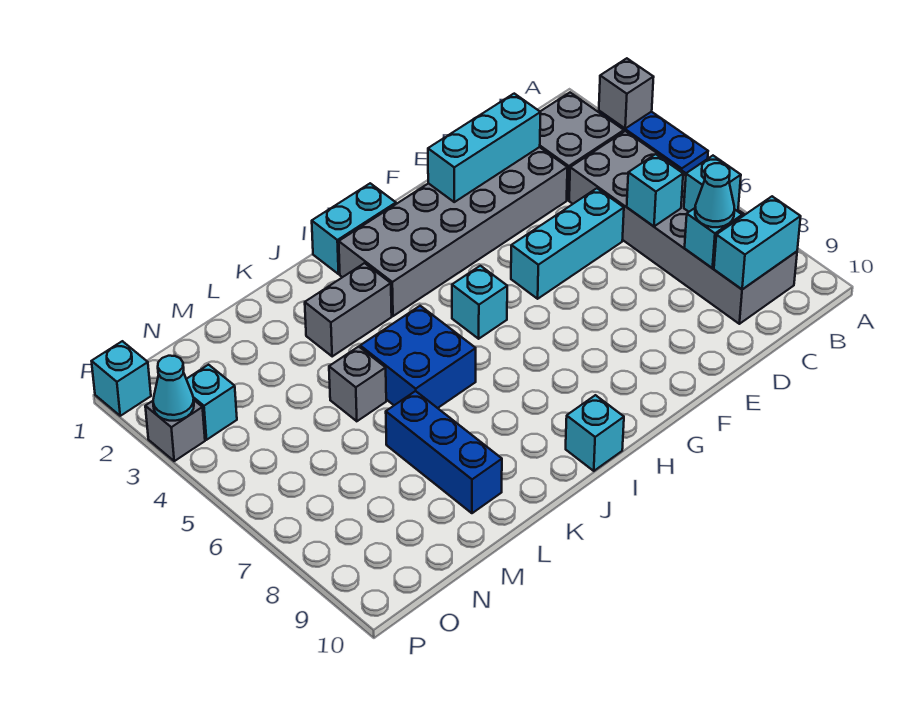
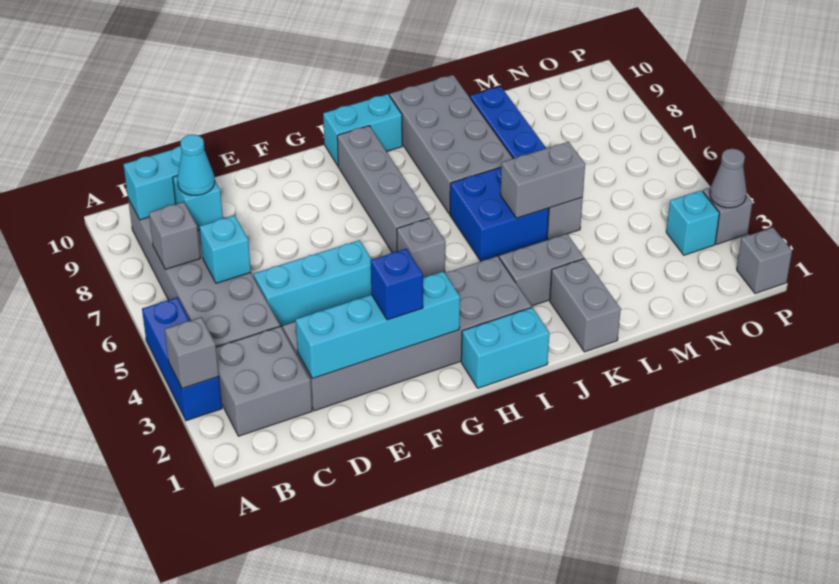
cyan 1x1 brick [684,156,741,212] -> grey 1x1 brick [149,202,200,269]
cyan 1x3 brick [428,94,541,202] -> cyan 1x4 brick [296,271,460,379]
none -> blue 1x1 brick [371,249,423,320]
cyan 1x1 brick [452,266,507,339] -> grey 1x1 brick [397,218,445,278]
none -> grey 1x4 brick [337,126,429,253]
cyan 1x1 brick [566,395,624,471] -> cyan 1x2 brick [323,94,402,166]
none -> grey 2x4 brick [390,75,513,214]
none -> grey 1x2 brick [550,259,621,352]
none -> grey 1x2 brick [501,142,585,218]
cyan 1x1 brick [92,341,151,416] -> grey 1x1 brick [737,227,792,294]
cyan 1x1 cone [153,356,194,421] -> grey 1x1 cone [710,149,747,208]

